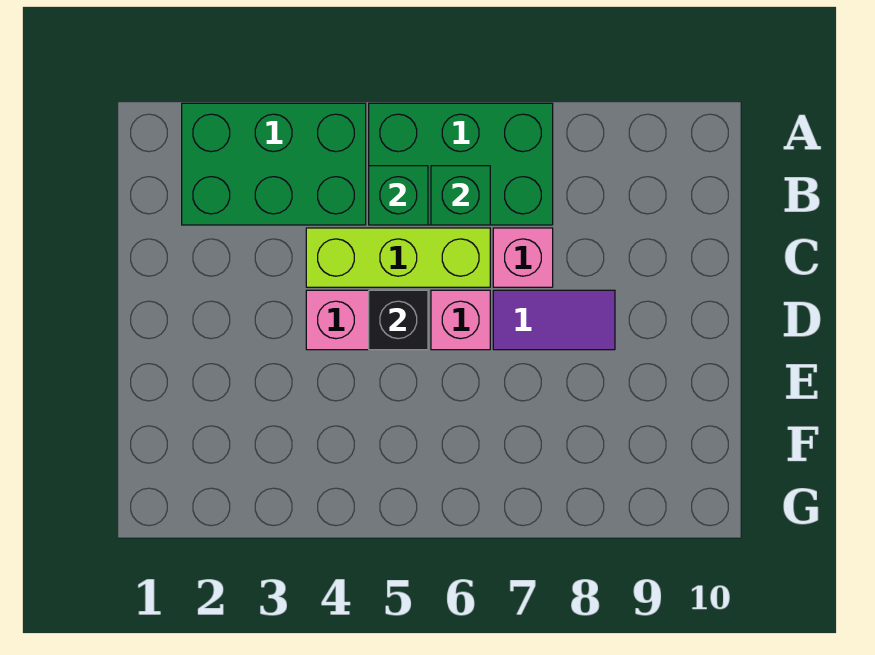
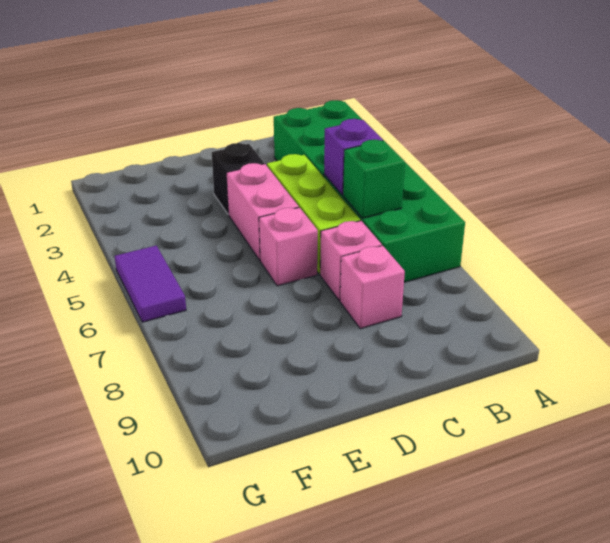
green 1x1 brick [369,166,428,225] -> purple 1x1 brick [324,119,383,195]
none -> pink 1x1 brick [340,246,405,329]
black 1x1 brick [369,290,428,350] -> black 1x1 brick moved to [212,143,264,214]
purple 1x2 tile [493,290,615,350] -> purple 1x2 tile moved to [115,246,186,322]

